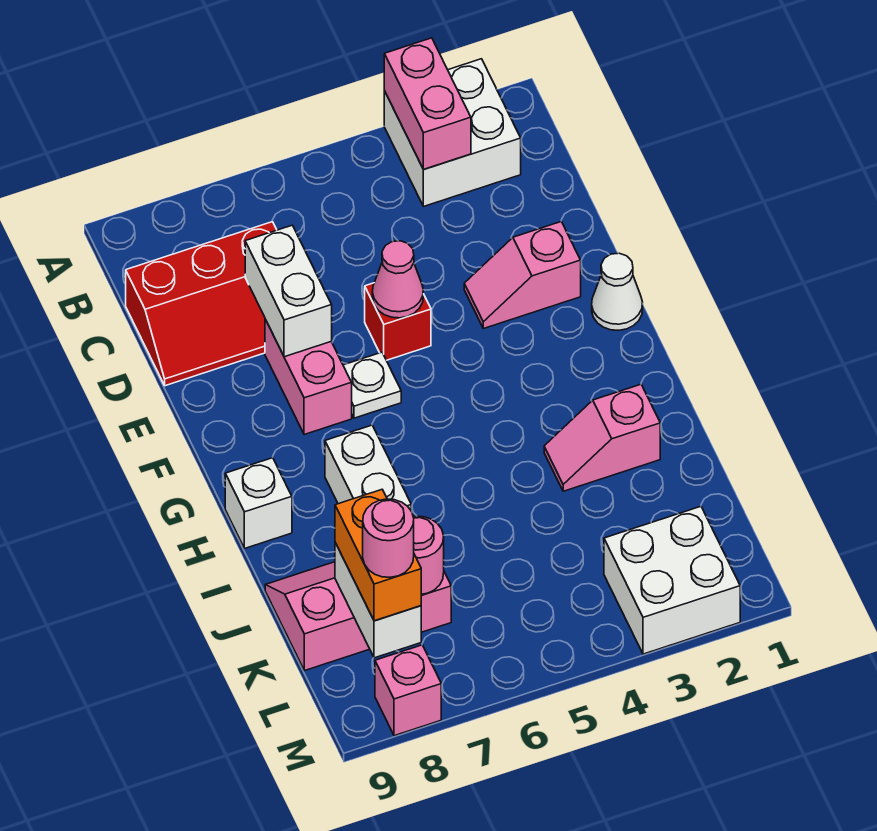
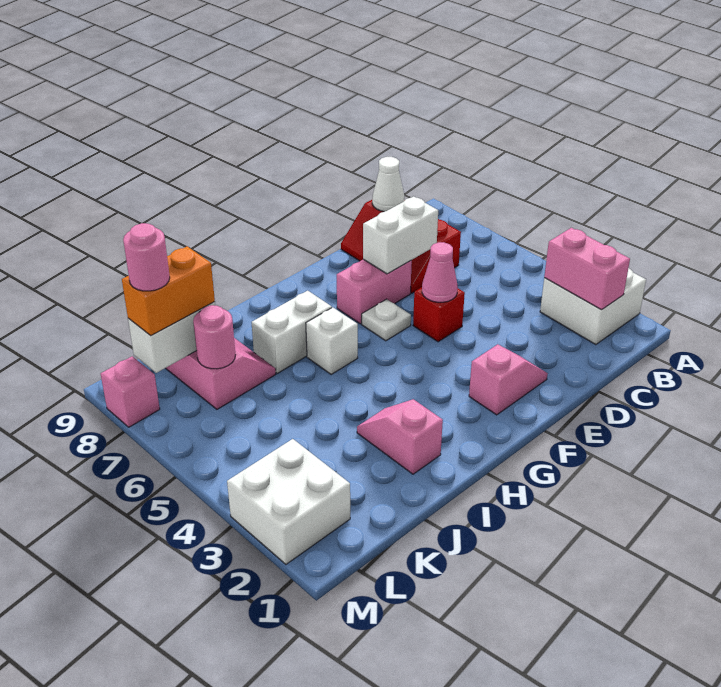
pink 1x2 brick [384,38,471,170] -> pink 1x2 brick turned to [544,228,630,310]
pink 1x2 slope [464,222,581,329] -> pink 1x2 slope turned to [469,344,548,415]
white 1x1 cone [592,253,643,330] -> white 1x1 cone moved to [372,157,404,212]
white 1x1 brick [225,458,292,548] -> white 1x1 brick moved to [306,307,358,374]

